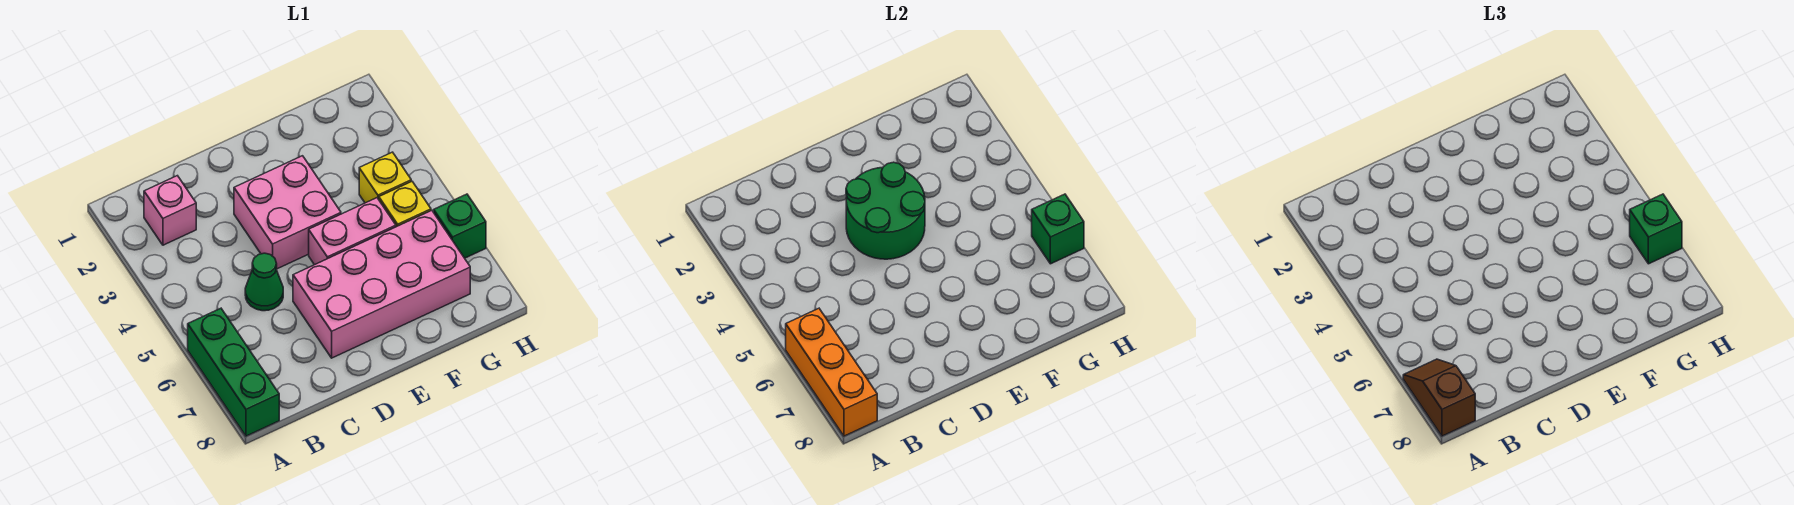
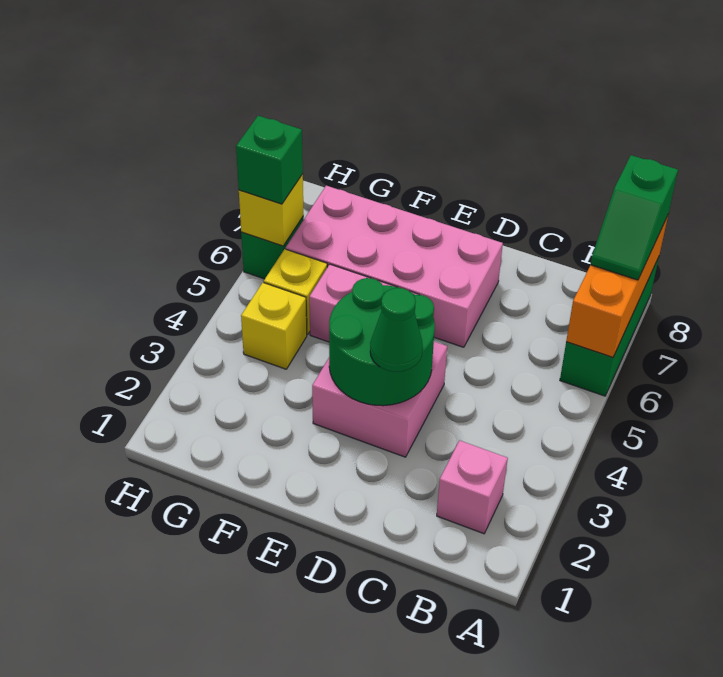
brown 1x2 slope [1403,359,1475,436] -> green 1x2 slope [591,155,678,280]
green 1x1 cone [245,253,283,311] -> green 1x1 cone moved to [370,288,423,372]
green 1x1 brick [1032,194,1084,264] -> yellow 1x1 brick [239,174,304,246]

